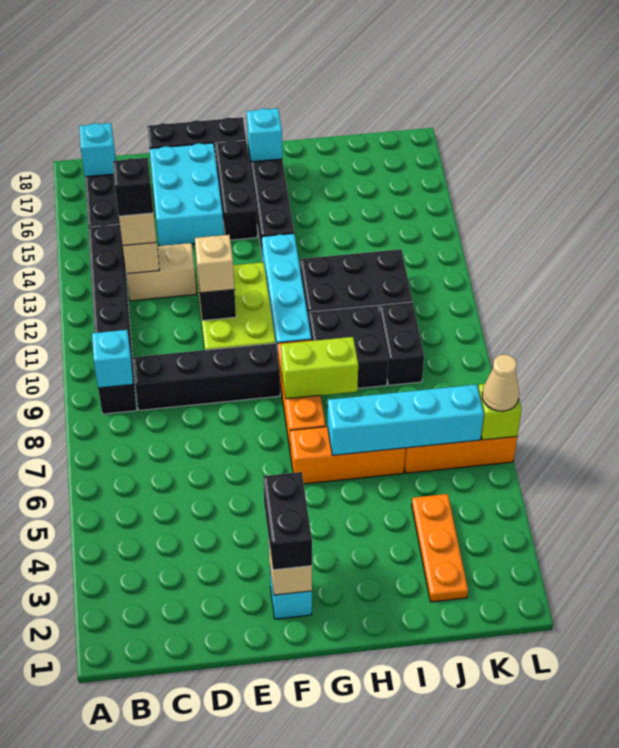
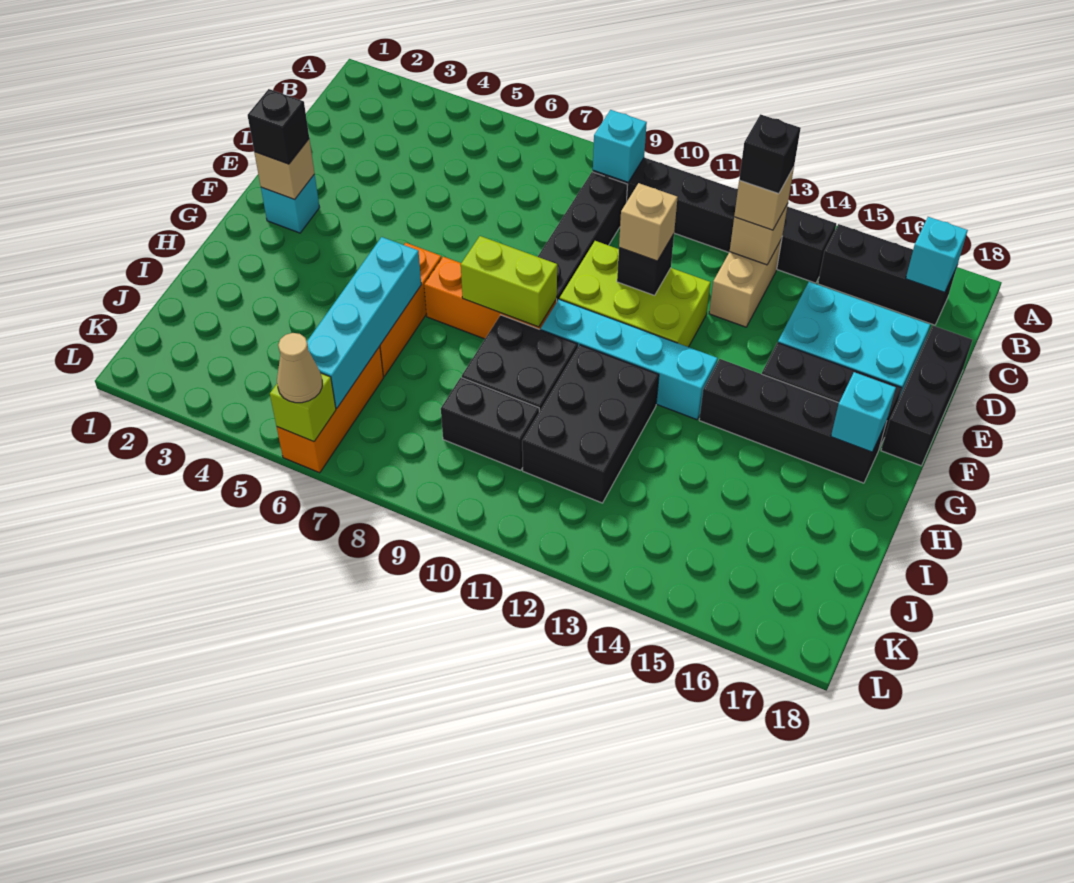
black 1x2 brick [263,472,312,570] -> black 1x1 brick [248,89,309,164]
lime 1x2 brick [281,337,358,399] -> lime 1x2 brick turned to [461,236,557,327]
orange 1x3 plate [412,494,468,602] -> none

